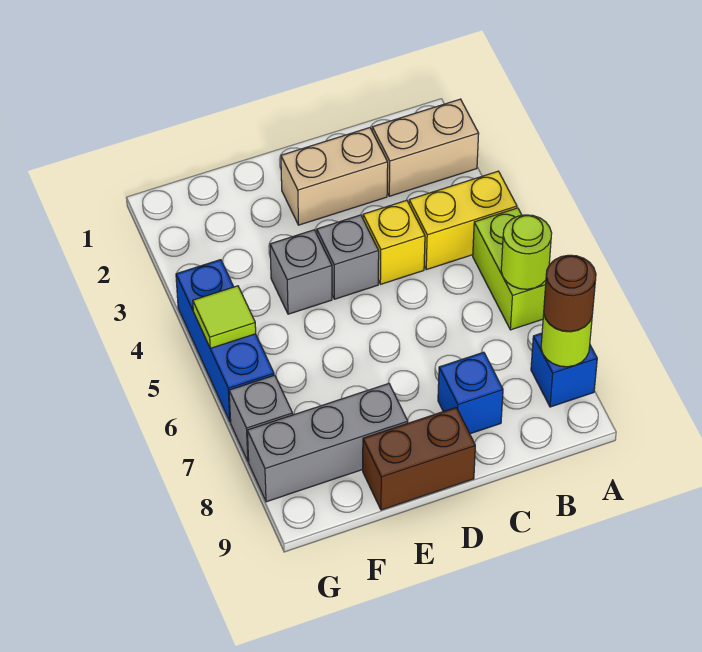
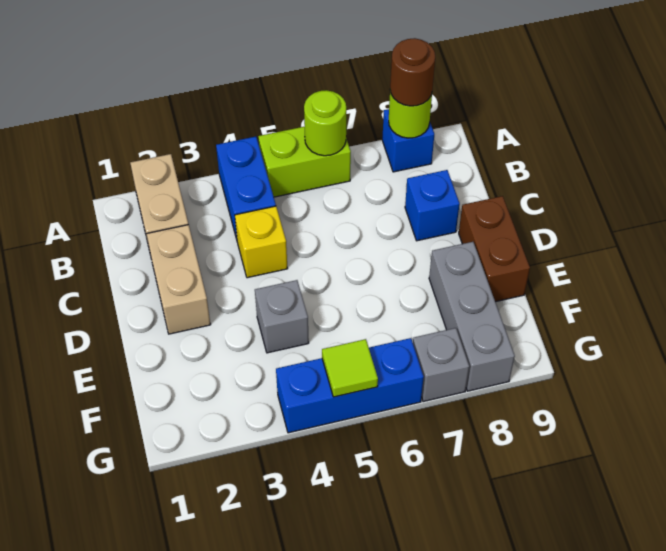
yellow 1x2 brick [409,171,517,270] -> blue 1x2 brick [216,137,276,239]
grey 1x1 brick [317,215,379,299] -> none

